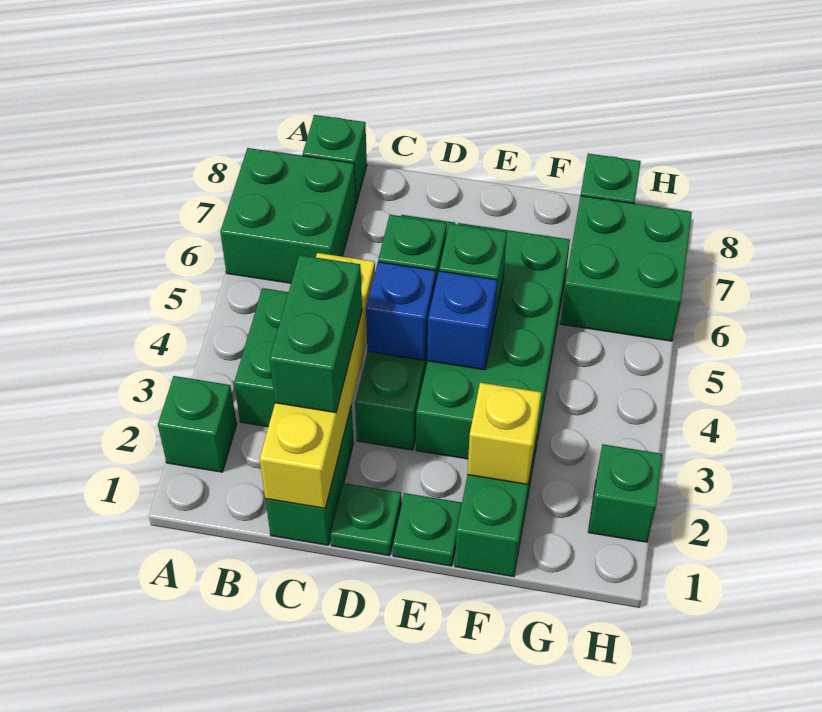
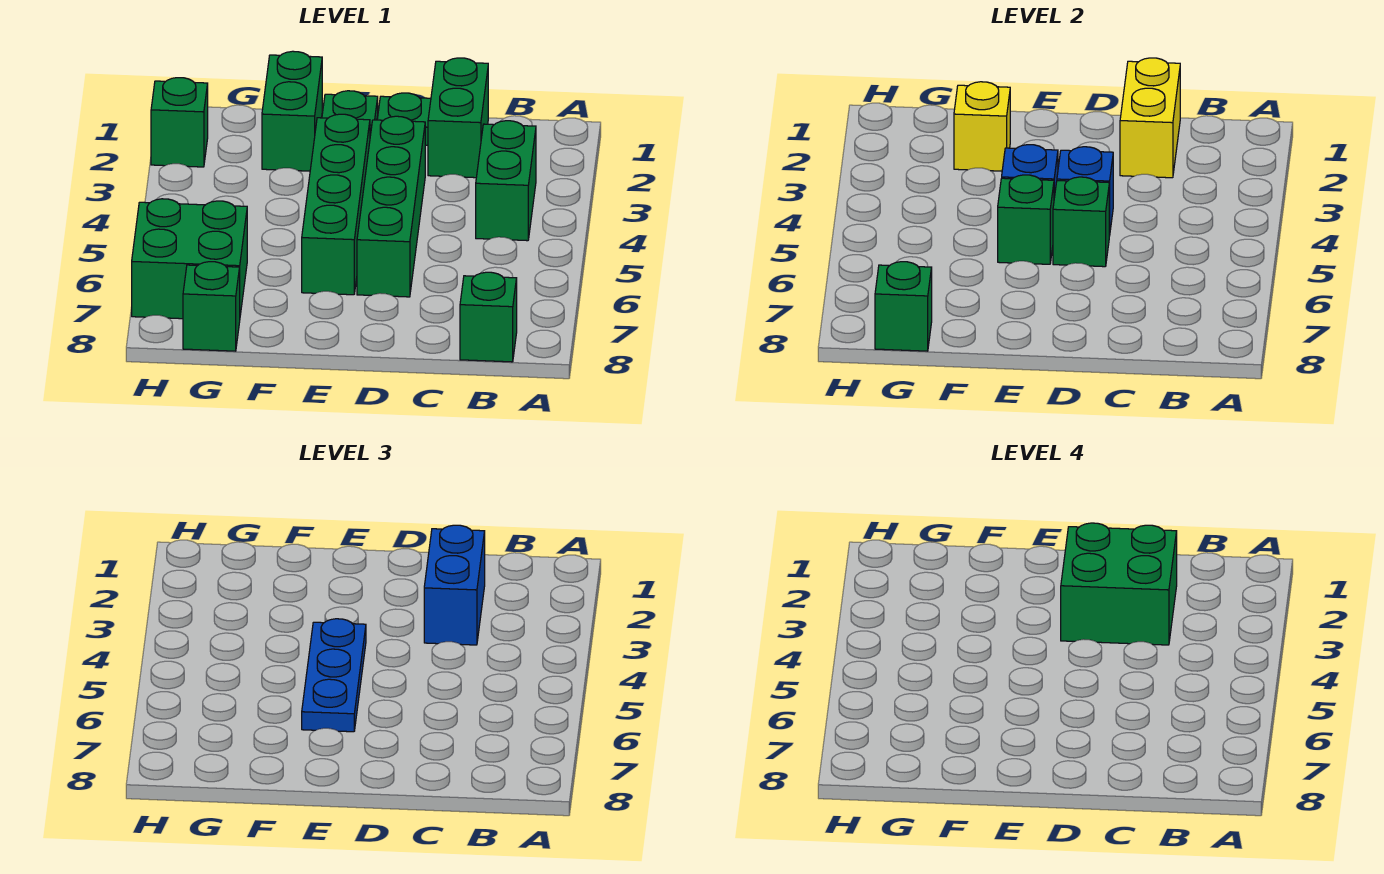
green 1x1 brick [158,376,237,472] -> green 1x1 brick moved to [875,262,932,351]
green 2x2 brick [220,148,356,283] -> green 2x2 brick moved to [1061,523,1177,645]
yellow 1x4 brick [260,253,375,508] -> yellow 1x2 brick [1120,58,1180,178]
green 1x2 brick [270,255,362,413] -> blue 1x2 brick [424,525,485,645]
green 2x4 brick [416,223,570,464] -> green 1x4 brick [302,114,370,295]
none -> blue 1x3 plate [302,619,366,732]

